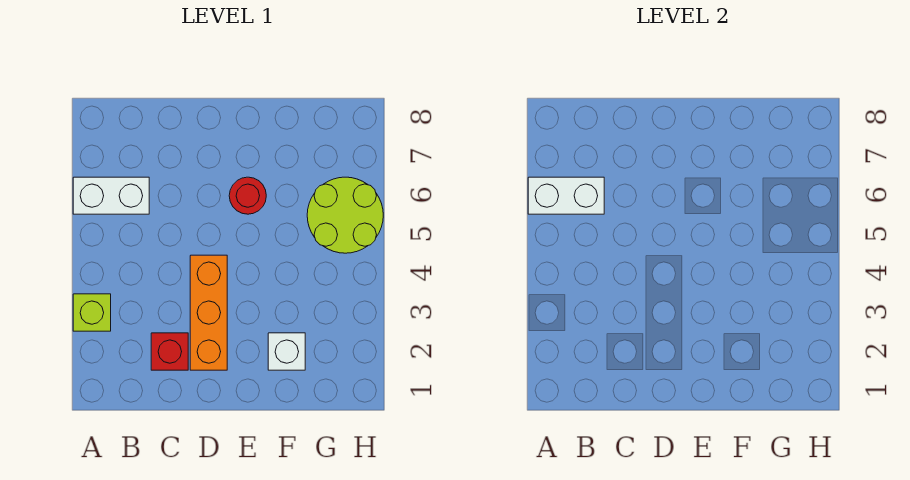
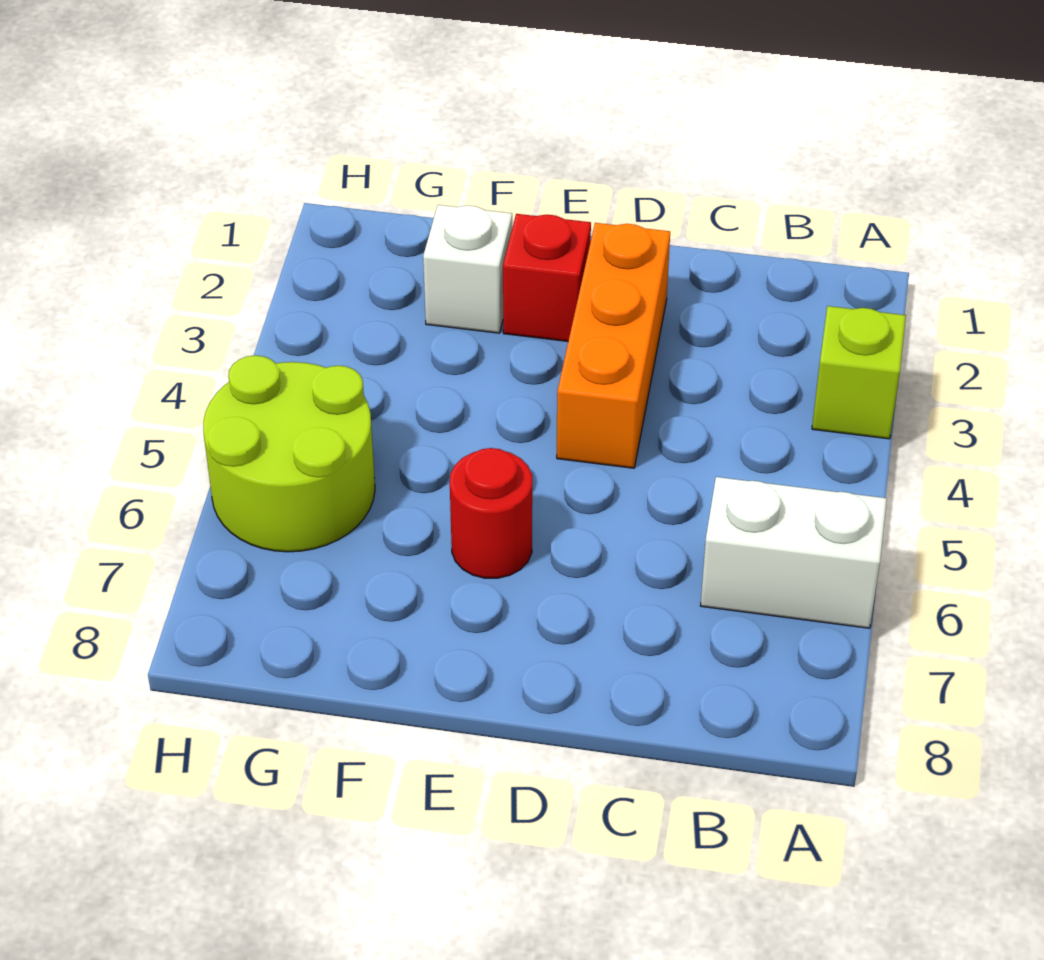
white 1x2 brick [528,177,604,214] -> none
red 1x1 brick [151,333,188,370] -> red 1x1 brick moved to [503,214,591,341]

